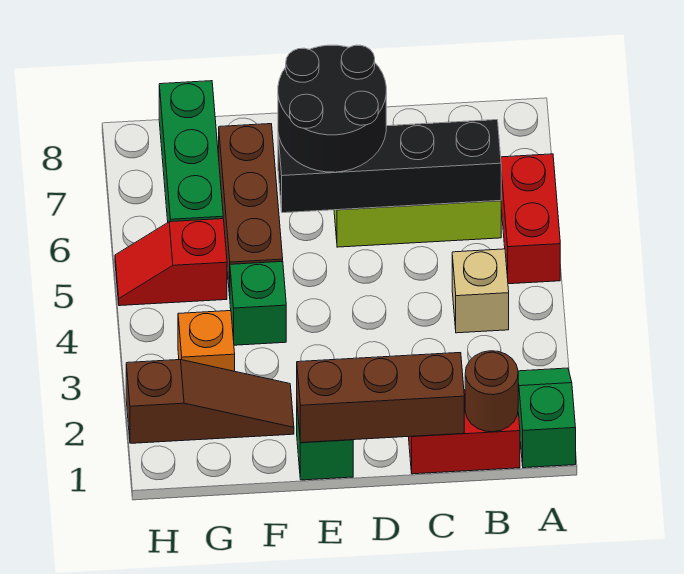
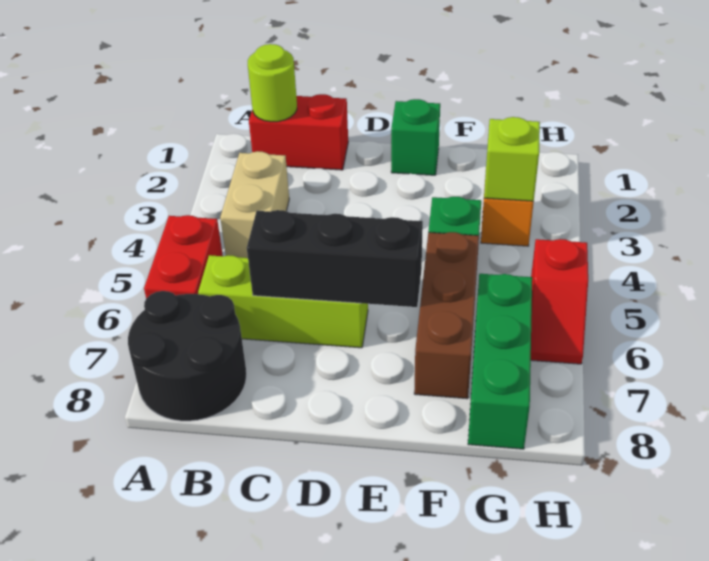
green 1x2 slope [518,368,576,468] -> none
brown 1x1 round brick [465,351,518,432] -> lime 1x1 round brick [248,44,297,122]
tan 1x1 brick [452,249,509,333] -> tan 1x2 brick [220,151,289,258]
black 1x4 brick [278,120,501,213] -> black 1x3 brick [247,210,423,307]
brown 1x3 brick [297,353,464,443] -> none
black 2x2 round brick [278,45,386,172] -> black 2x2 round brick moved to [128,291,247,421]
brown 1x3 slope [126,360,294,443] -> none
none -> lime 1x1 brick [484,117,540,201]
red 1x2 slope [115,219,227,306] -> red 1x2 slope turned to [531,239,588,364]

